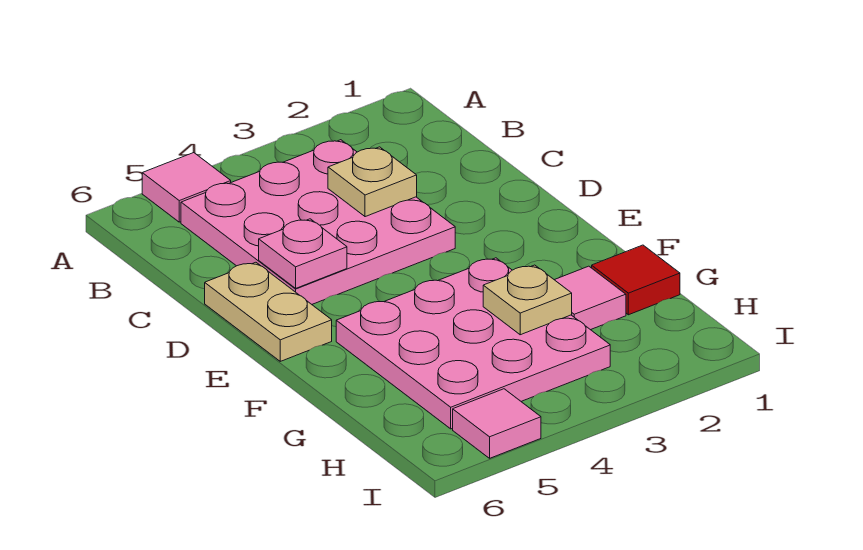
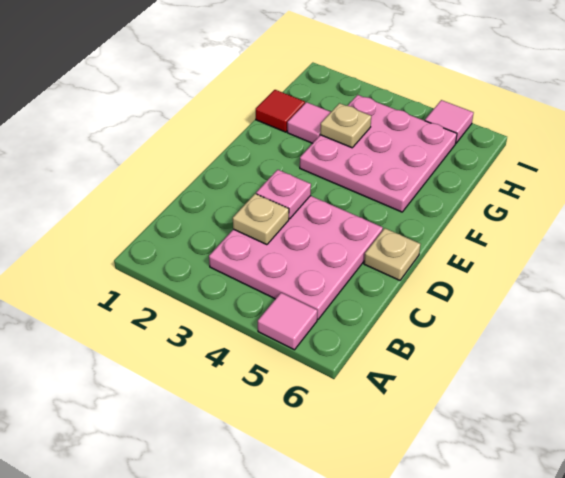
pink 1x1 plate [259,219,347,288] -> pink 1x1 plate moved to [256,170,311,219]
tan 1x2 plate [205,262,332,361] -> tan 1x1 plate [364,228,421,280]

